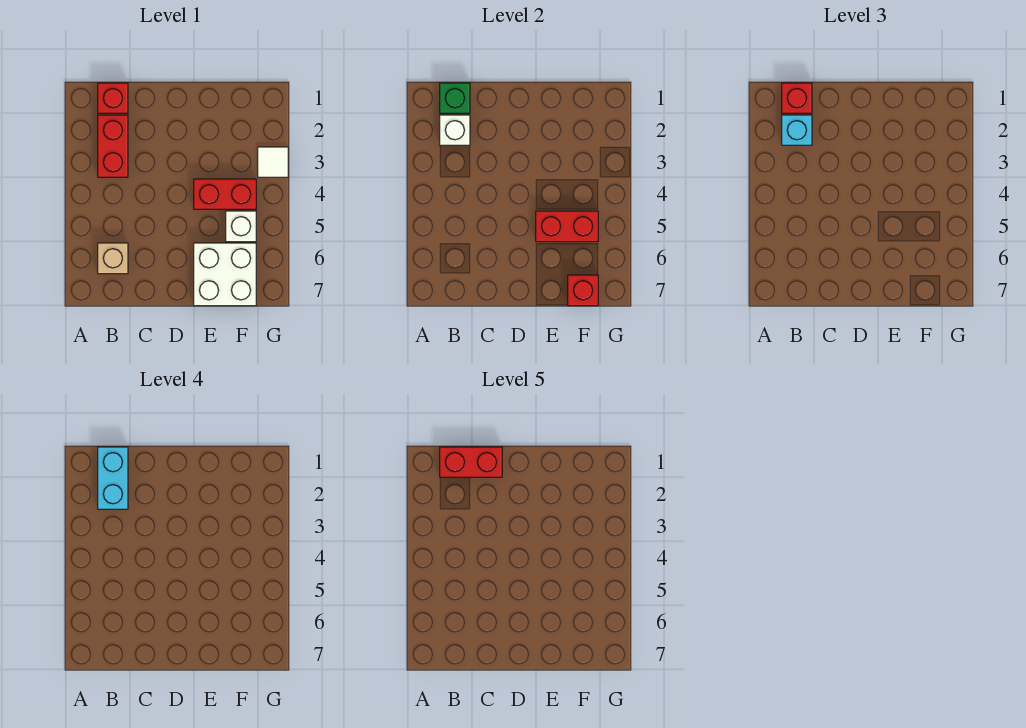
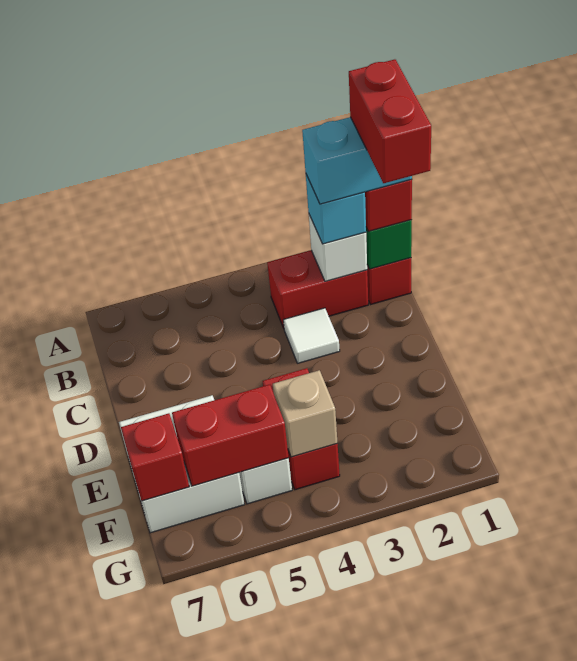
tan 1x1 brick [98,243,128,274] -> tan 1x1 brick moved to [273,370,337,457]
red 1x2 brick [536,211,598,242] -> red 1x2 brick turned to [172,385,289,486]
white 1x1 tile [258,147,288,177] -> white 1x1 tile moved to [283,308,340,363]

